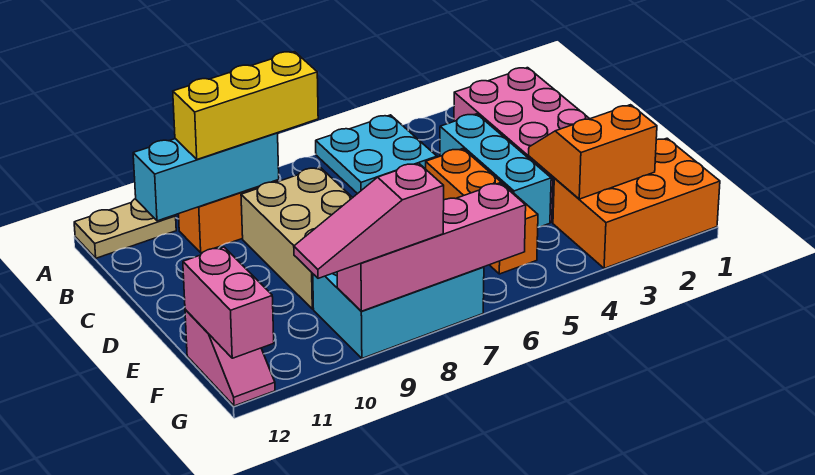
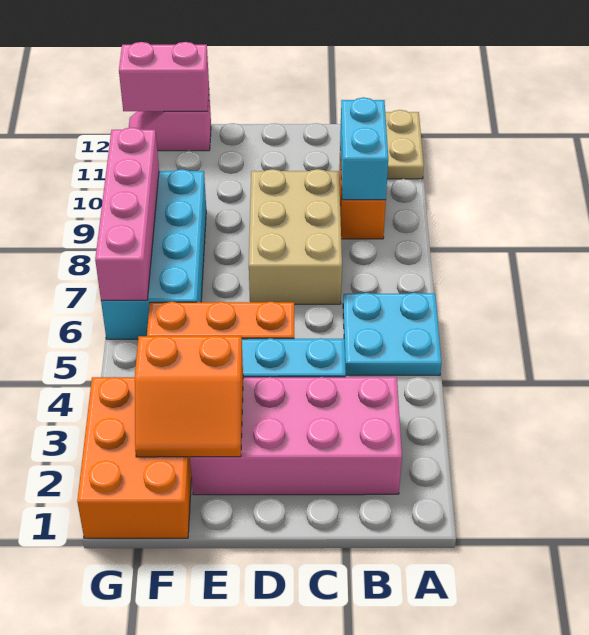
yellow 1x3 brick [173,52,318,159] -> none
cyan 1x3 brick [133,133,279,221] -> cyan 1x2 brick [340,97,388,200]
tan 2x3 brick [241,167,353,309] -> tan 2x3 brick turned to [249,169,342,304]
orange 2x2 slope [529,105,657,199] -> orange 2x2 slope turned to [135,336,243,457]
cyan 2x3 brick [313,267,484,358] -> cyan 2x4 brick [101,169,206,339]
pink 1x3 slope [294,163,444,278] -> none

